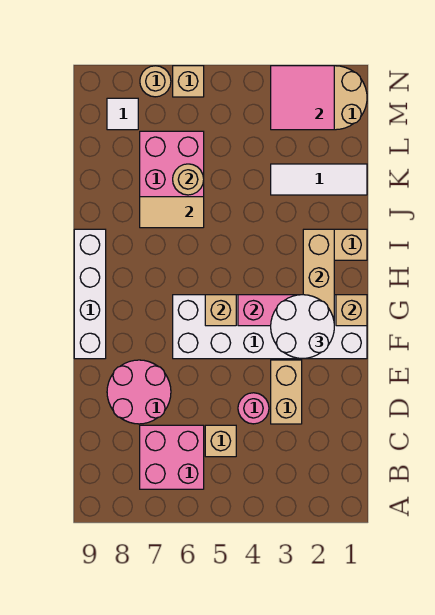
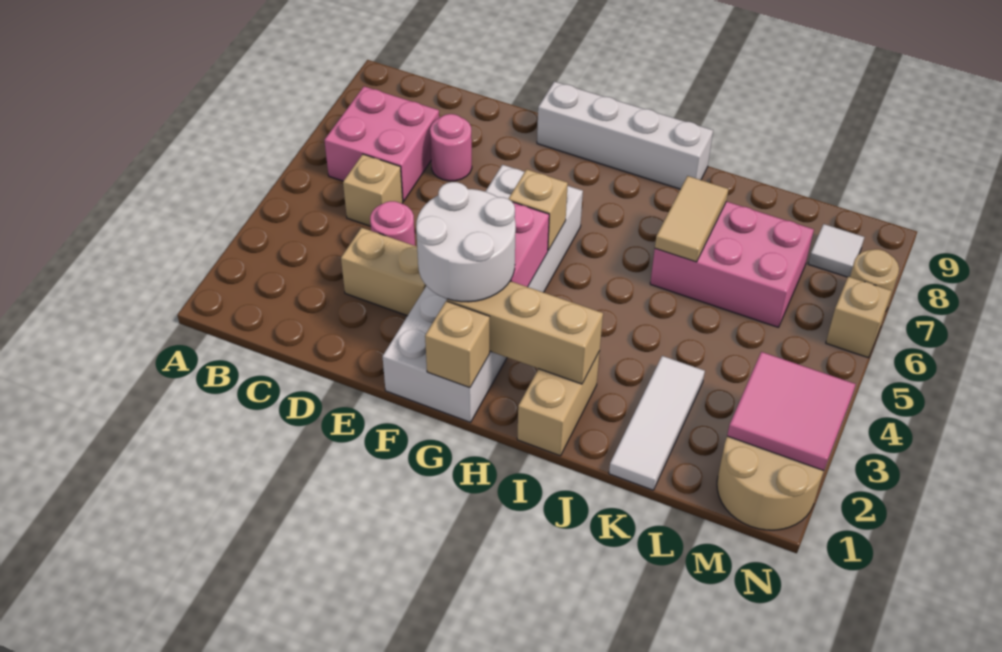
pink 2x2 round brick [107,360,171,424] -> pink 1x1 round brick [430,114,472,181]
tan 1x1 round brick [173,164,204,195] -> none

